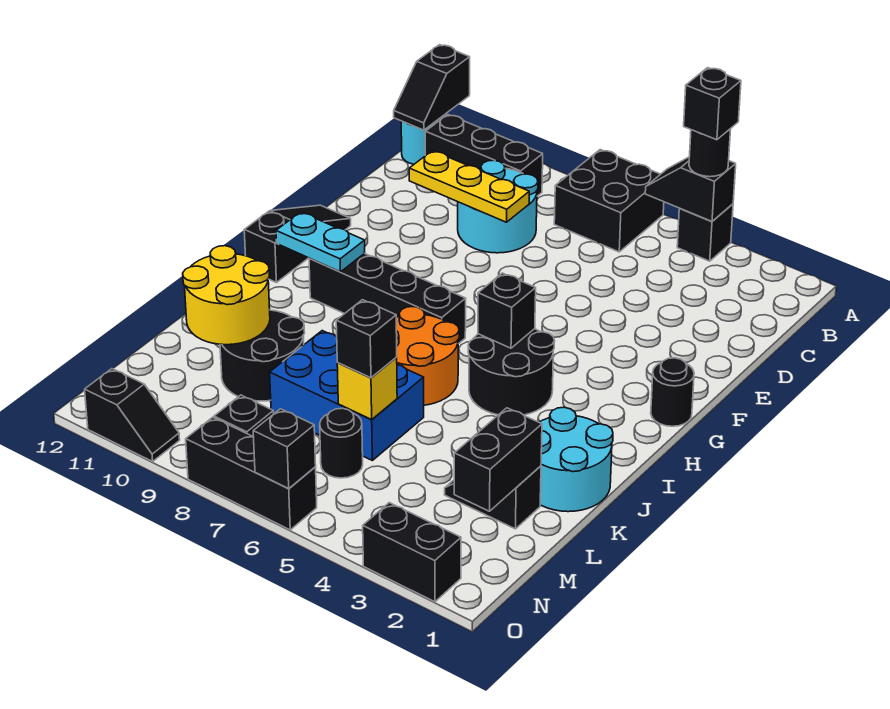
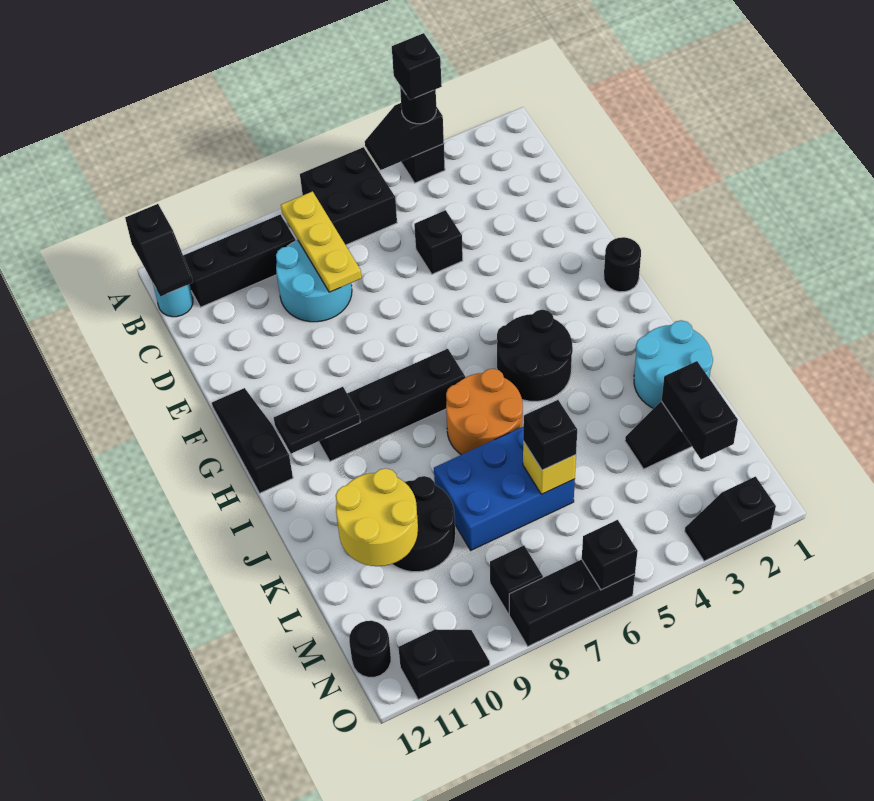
yellow 1x3 plate [409,151,529,222] -> yellow 1x3 plate turned to [281,191,362,292]
black 1x1 brick [478,273,536,348] -> black 1x1 brick moved to [414,210,463,274]
cyan 1x2 plate [276,212,365,272] -> black 1x2 plate [274,387,360,454]
black 1x1 round brick [320,408,363,478] -> black 1x1 round brick moved to [349,621,391,677]
black 1x2 brick [363,503,461,602] -> black 1x2 slope [685,477,776,561]

